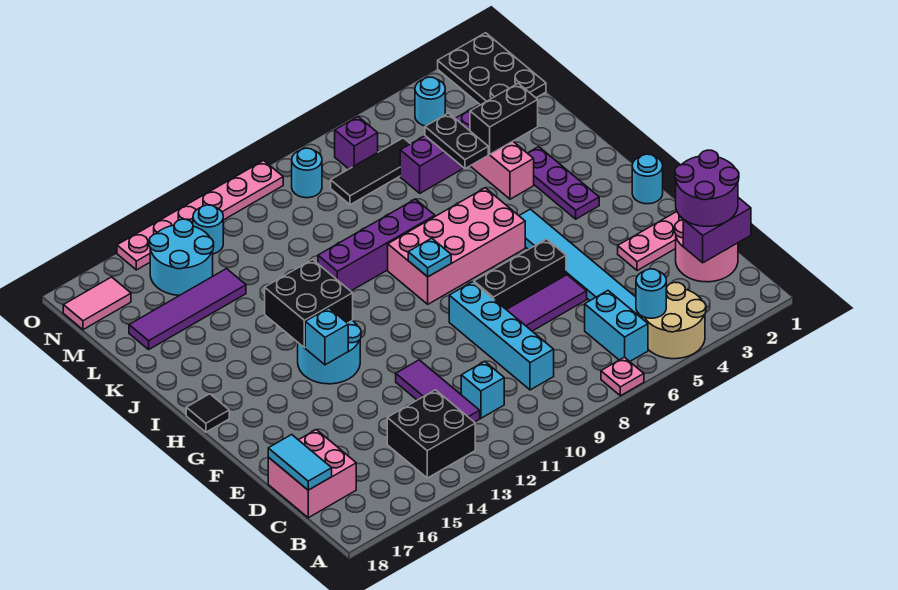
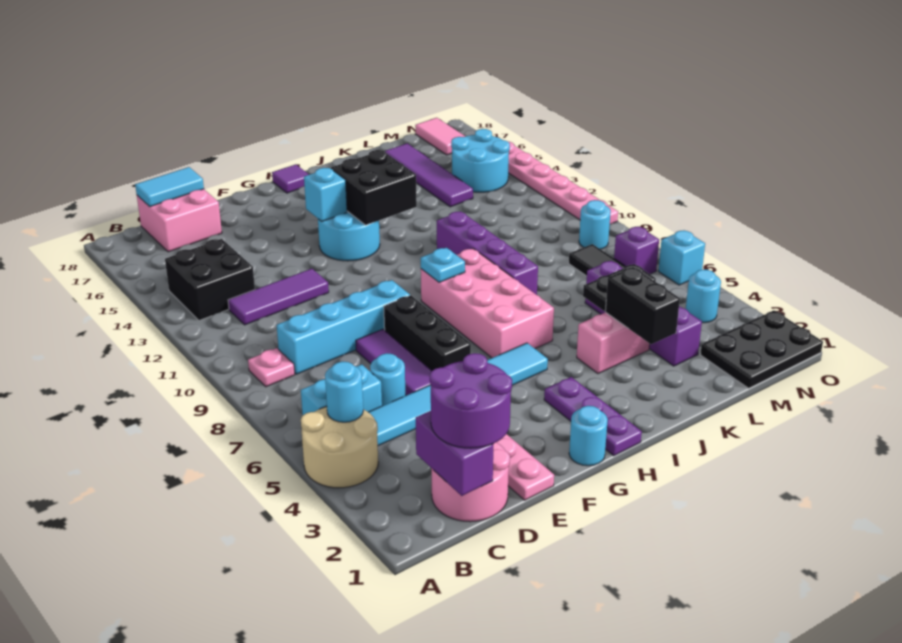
pink 1x1 plate [601,357,644,396] -> pink 1x1 plate moved to [248,348,295,387]
cyan 1x1 brick [461,361,504,418] -> cyan 1x1 brick moved to [658,231,705,285]
purple 1x3 plate [528,147,599,219] -> purple 1x3 plate turned to [544,377,642,456]
black 1x1 tile [186,394,229,432] -> purple 1x1 tile [272,164,309,193]
cyan 1x1 round brick [193,205,223,254] -> cyan 1x1 round brick moved to [370,353,406,406]

